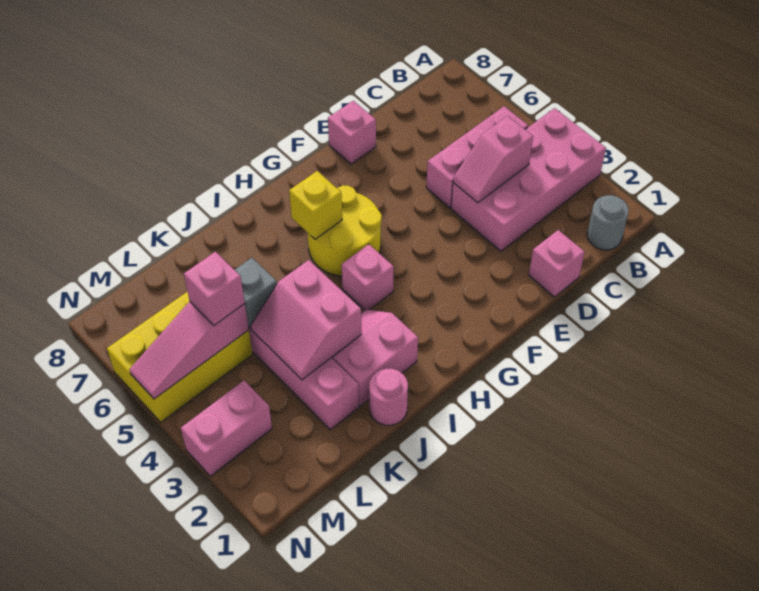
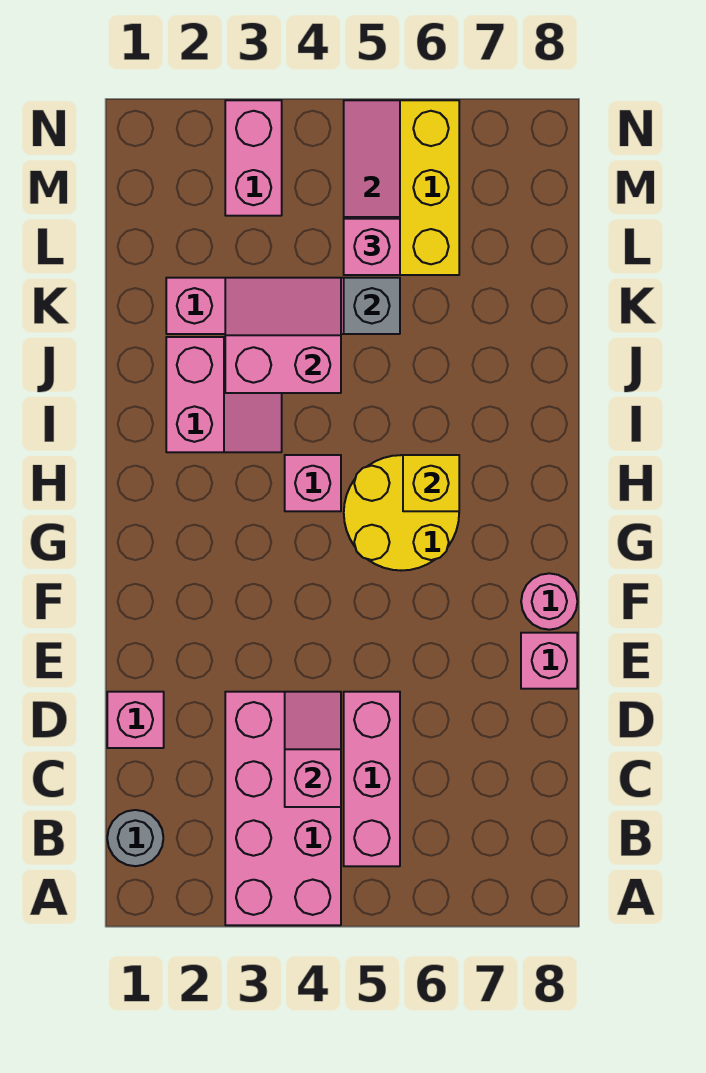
pink 1x1 round brick [369,368,408,425] -> pink 1x1 round brick moved to [521,573,577,630]

